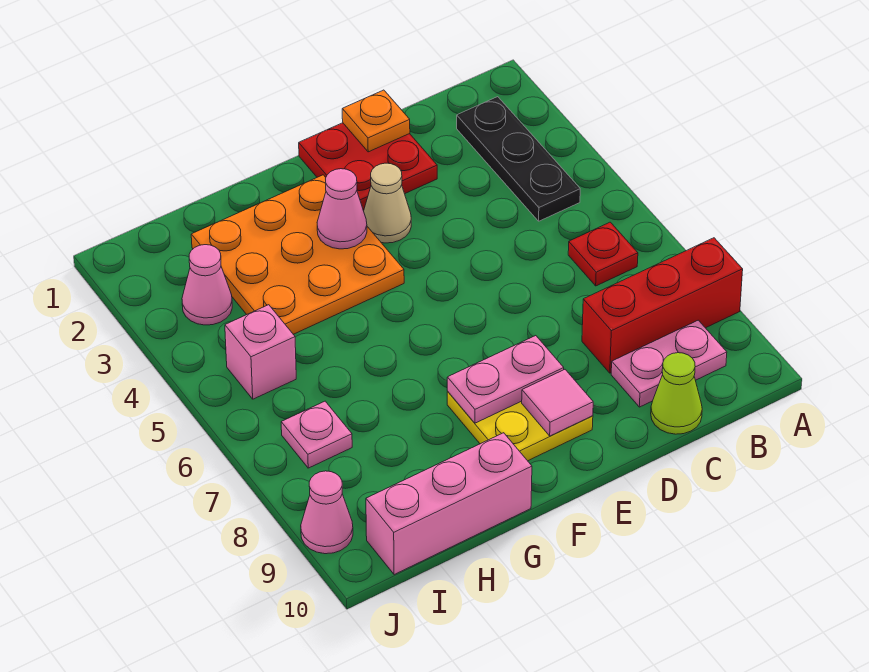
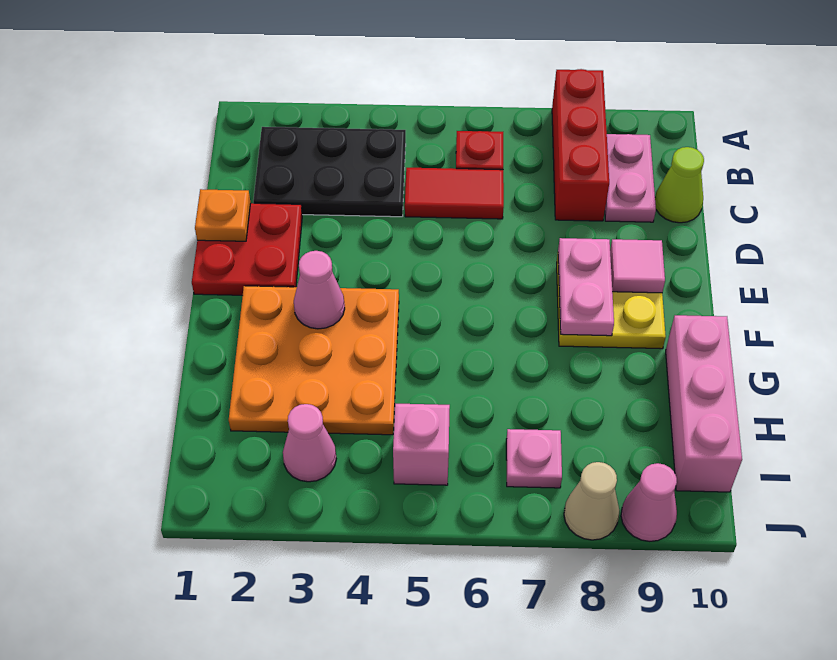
black 1x3 plate [457,97,580,221] -> black 2x3 plate [253,127,406,217]
none -> red 1x2 tile [405,168,504,219]
tan 1x1 cone [364,163,411,243] -> tan 1x1 cone moved to [564,462,619,540]

